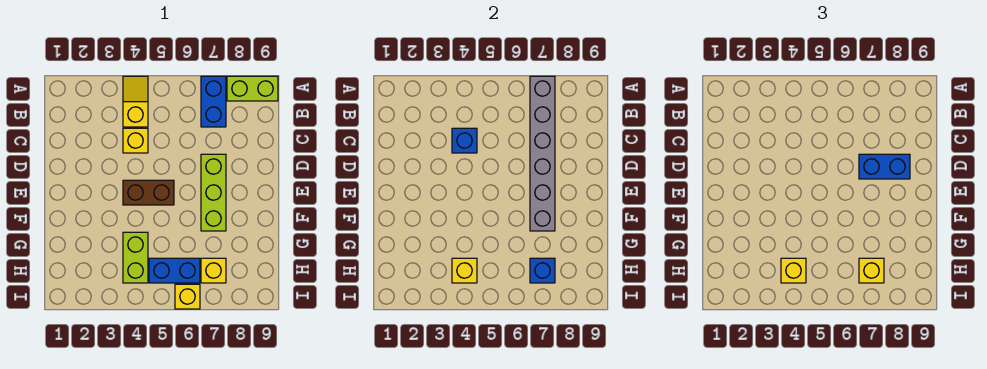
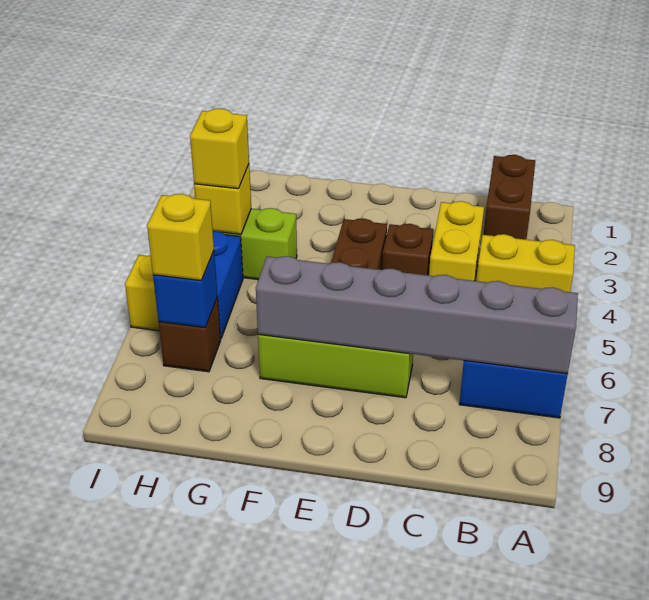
yellow 1x2 slope [123,76,148,127] -> yellow 1x2 brick [476,234,575,292]
lime 1x2 brick [227,76,278,101] -> none
none -> brown 1x2 brick [484,155,535,240]
yellow 1x1 brick [123,128,148,153] -> yellow 1x2 brick [429,201,484,281]
blue 1x1 brick [452,128,477,153] -> none
none -> brown 1x1 brick [382,224,433,275]
blue 1x2 brick [859,154,910,179] -> none
yellow 1x1 brick [201,258,226,283] -> brown 1x1 brick [159,297,221,372]

